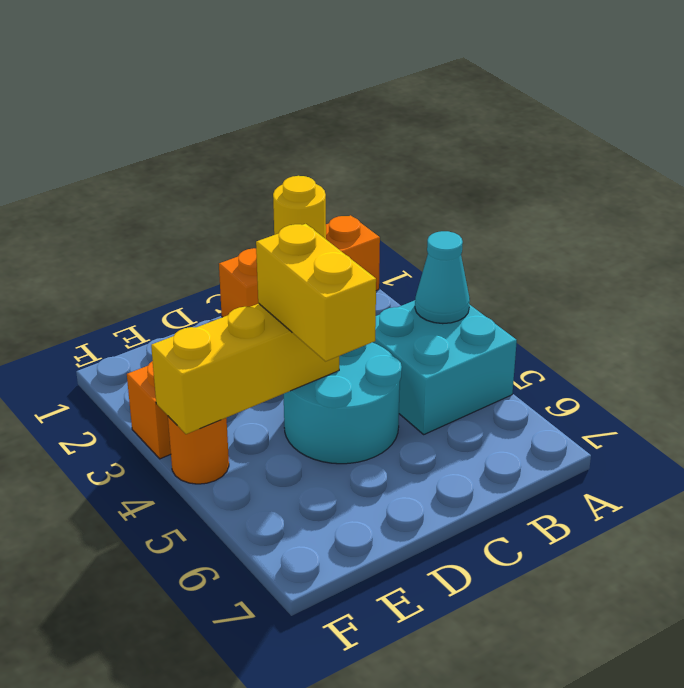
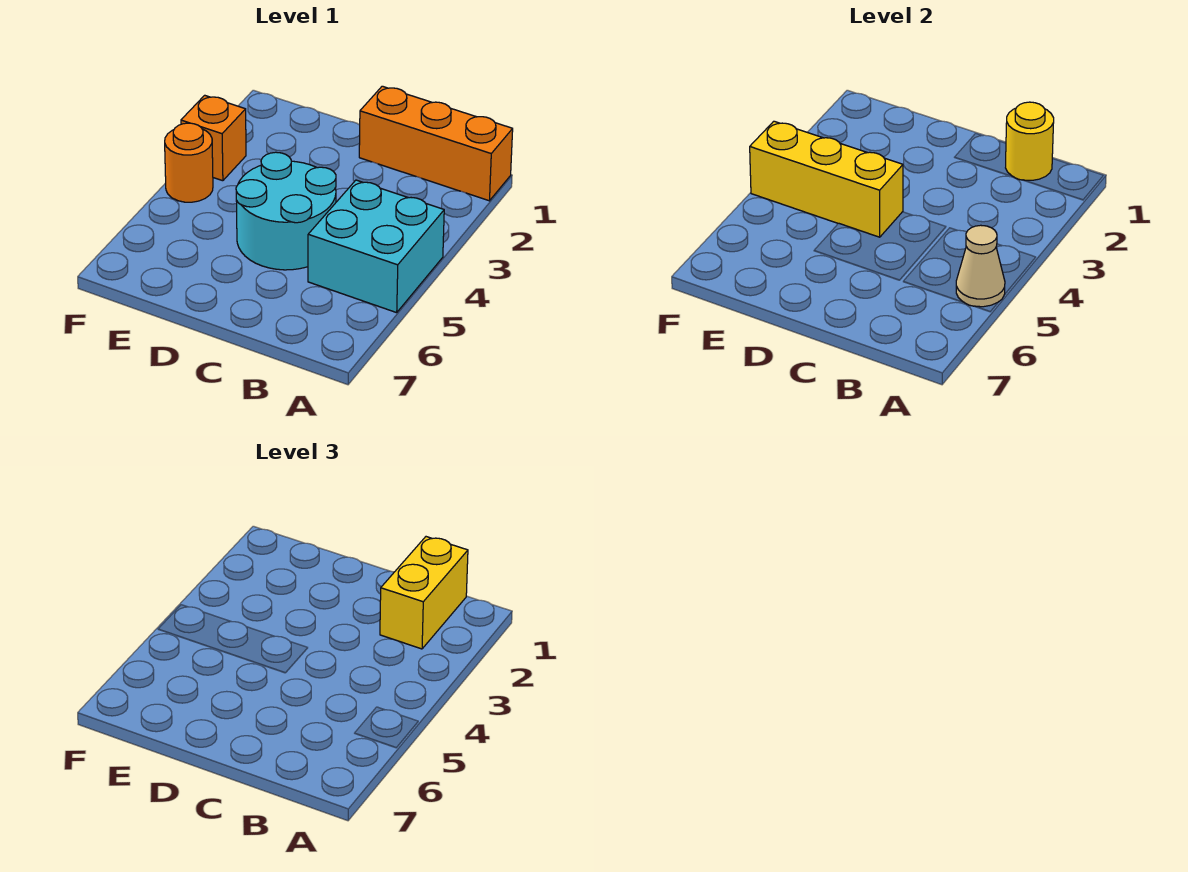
cyan 1x1 cone [415,231,470,324] -> none
none -> tan 1x1 cone [956,225,1005,307]
yellow 1x2 brick [256,224,376,361] -> yellow 1x2 brick moved to [380,537,468,649]

